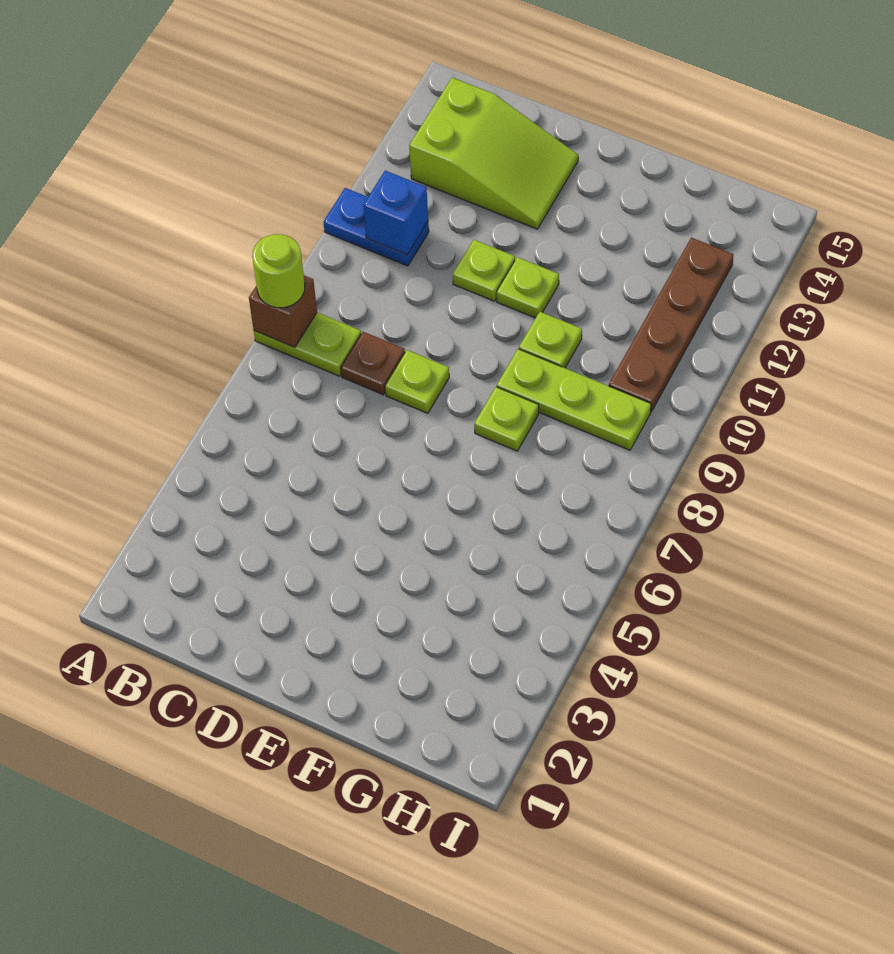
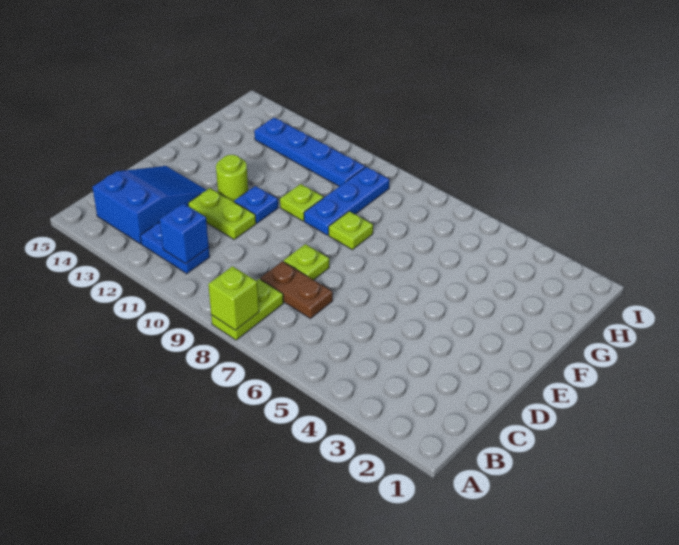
brown 1x1 brick [249,276,317,348] -> lime 1x1 brick [208,266,259,330]
lime 1x1 round brick [252,234,305,308] -> lime 1x1 round brick moved to [216,155,248,202]
blue 1x2 plate [324,188,429,266] -> blue 1x2 plate turned to [140,222,210,274]
lime 2x3 slope [409,78,578,229] -> blue 2x3 slope [92,166,206,244]
brown 1x1 plate [341,332,405,395] -> brown 1x2 plate [260,261,333,319]
lime 1x1 plate [453,240,515,301] -> lime 1x2 plate [188,188,256,239]
lime 1x1 plate [497,257,559,318] -> blue 1x1 plate [234,186,278,223]
lime 1x3 plate [497,349,651,450] -> blue 1x3 plate [304,167,389,235]
brown 1x4 plate [609,238,734,412] -> blue 1x4 plate [254,118,365,186]

